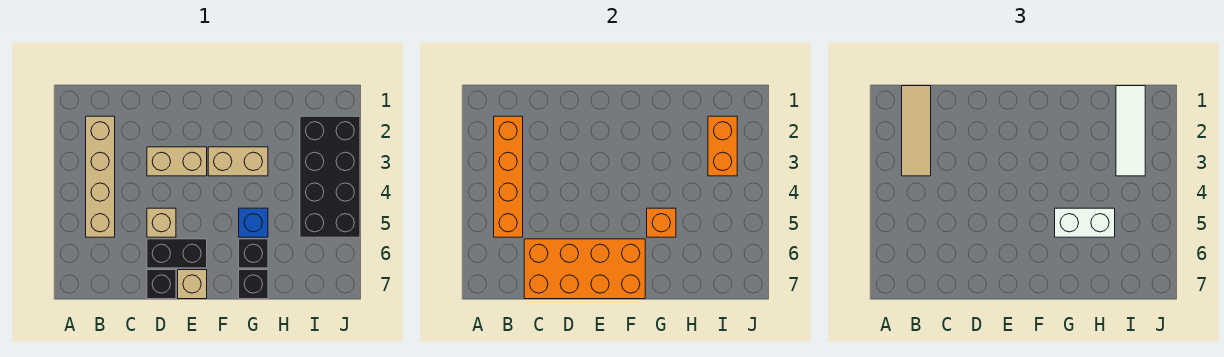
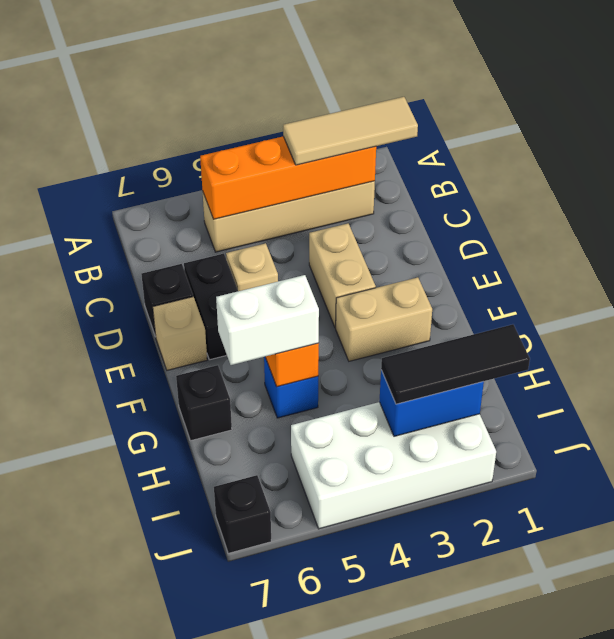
orange 2x4 brick [524,239,645,299] -> none
tan 1x2 brick [208,147,268,176] -> tan 1x2 brick turned to [336,277,432,361]
white 1x2 brick [1055,208,1115,237] -> white 1x2 brick turned to [216,275,319,365]
black 1x1 brick [239,239,268,268] -> black 1x1 brick moved to [214,475,271,553]
white 1x3 tile [1116,86,1145,176] -> black 1x3 tile [381,324,530,404]
black 2x4 brick [300,116,360,237] -> white 2x4 brick [291,402,496,529]
orange 1x2 brick [708,116,737,176] -> blue 1x2 brick [379,370,484,436]

